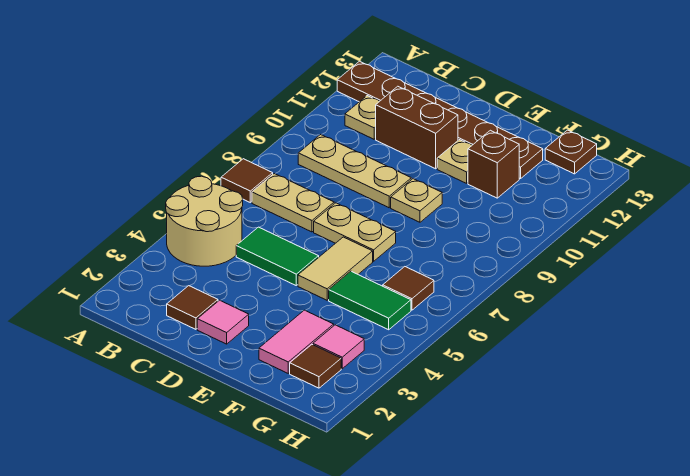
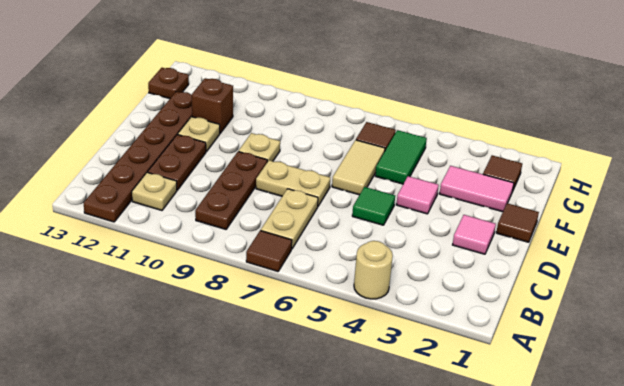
tan 2x2 round brick [166,176,243,266] -> tan 1x1 round brick [354,241,393,299]
tan 1x3 plate [298,135,411,208] -> brown 1x3 plate [195,152,267,229]
brown 1x1 tile [167,286,218,329] -> brown 1x1 tile moved to [496,203,539,242]
green 1x2 tile [236,227,319,285] -> green 1x1 tile [352,187,395,225]
brown 1x2 brick [376,86,458,169] -> brown 1x2 plate [148,134,206,190]
tan 1x2 plate [314,203,396,261] -> tan 1x2 plate turned to [256,160,330,206]
tan 1x2 tile [298,237,373,300] -> tan 1x2 tile turned to [332,140,385,195]
pink 1x1 tile [313,325,364,369] -> pink 1x1 tile moved to [396,176,439,214]

